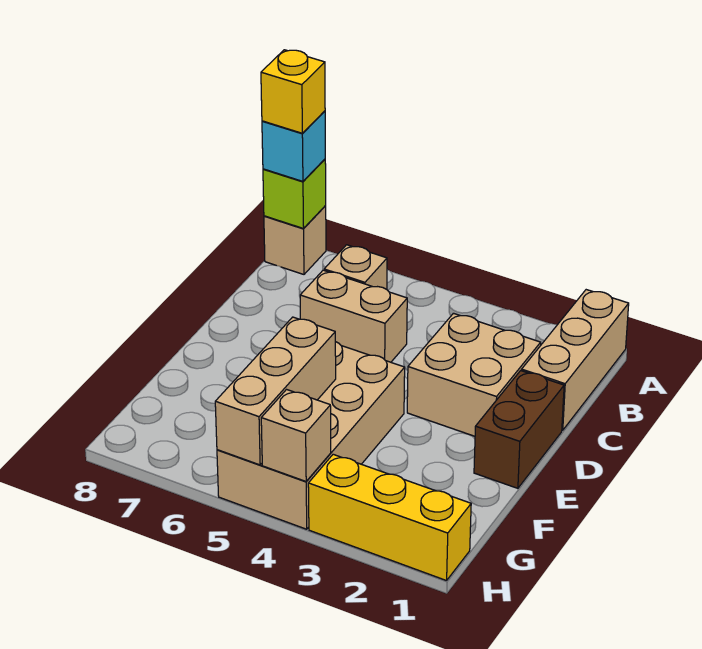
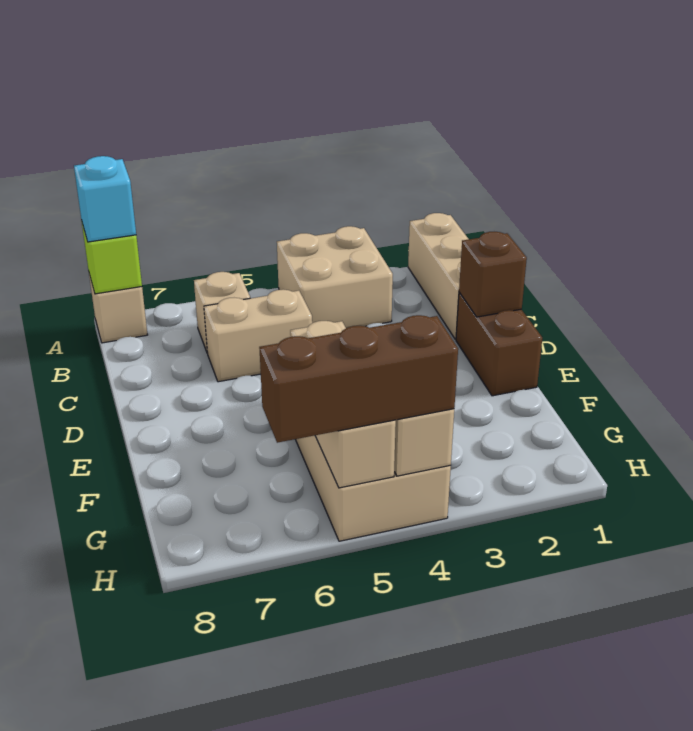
yellow 1x1 brick [261,50,325,133] -> none
tan 2x2 brick [407,313,541,436] -> tan 2x2 brick moved to [277,226,393,328]
none -> brown 1x1 brick [459,232,527,317]
yellow 1x3 brick [308,454,471,581] -> none
none -> brown 1x3 brick [259,315,458,443]

